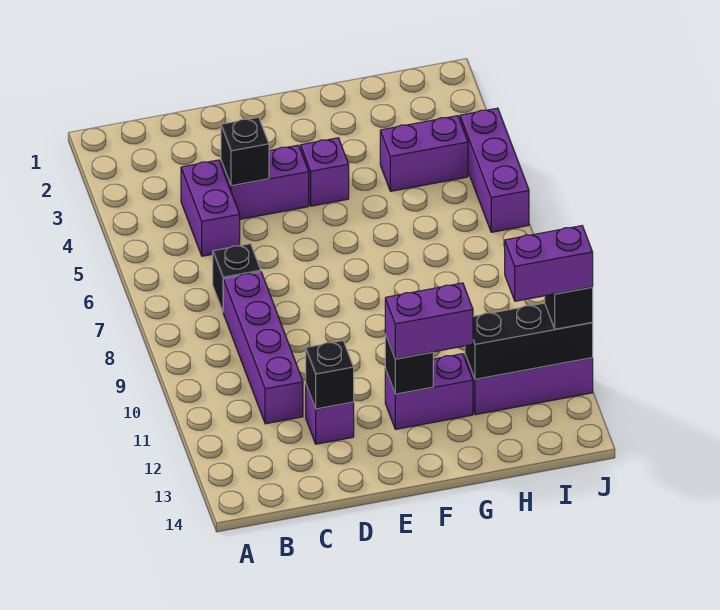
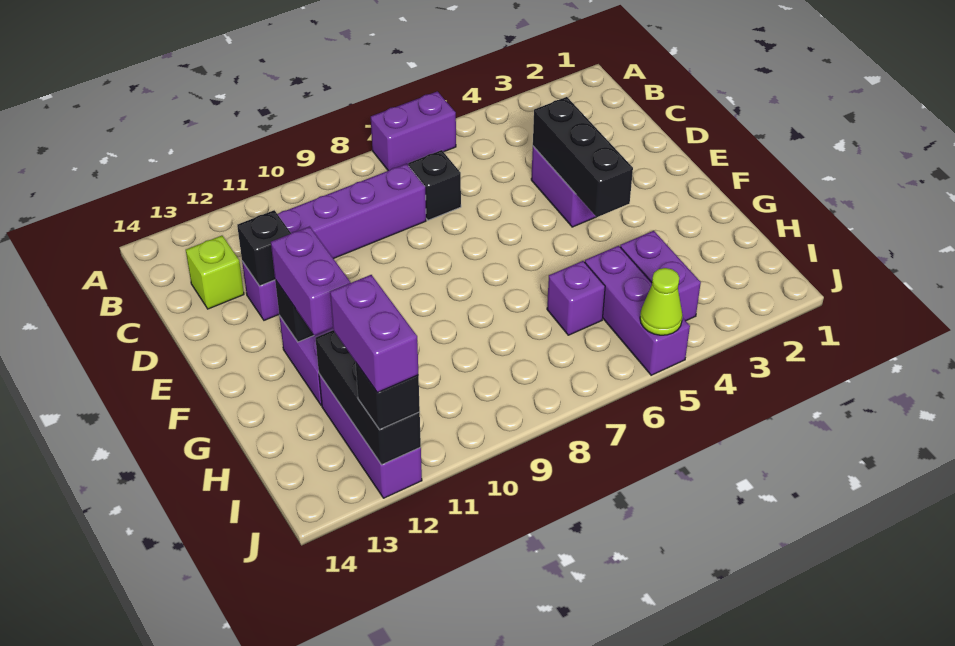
purple 1x2 brick [181,160,240,256] -> purple 1x2 brick moved to [371,91,456,171]
none -> lime 1x1 brick [186,236,244,309]
black 1x1 brick [221,117,269,186] -> black 1x3 brick [533,97,633,217]
purple 1x1 brick [301,138,349,206] -> purple 1x1 brick moved to [547,261,605,335]
purple 1x3 brick [460,108,529,232] -> purple 1x3 brick turned to [585,246,690,375]
none -> lime 1x1 cone [640,268,683,335]

